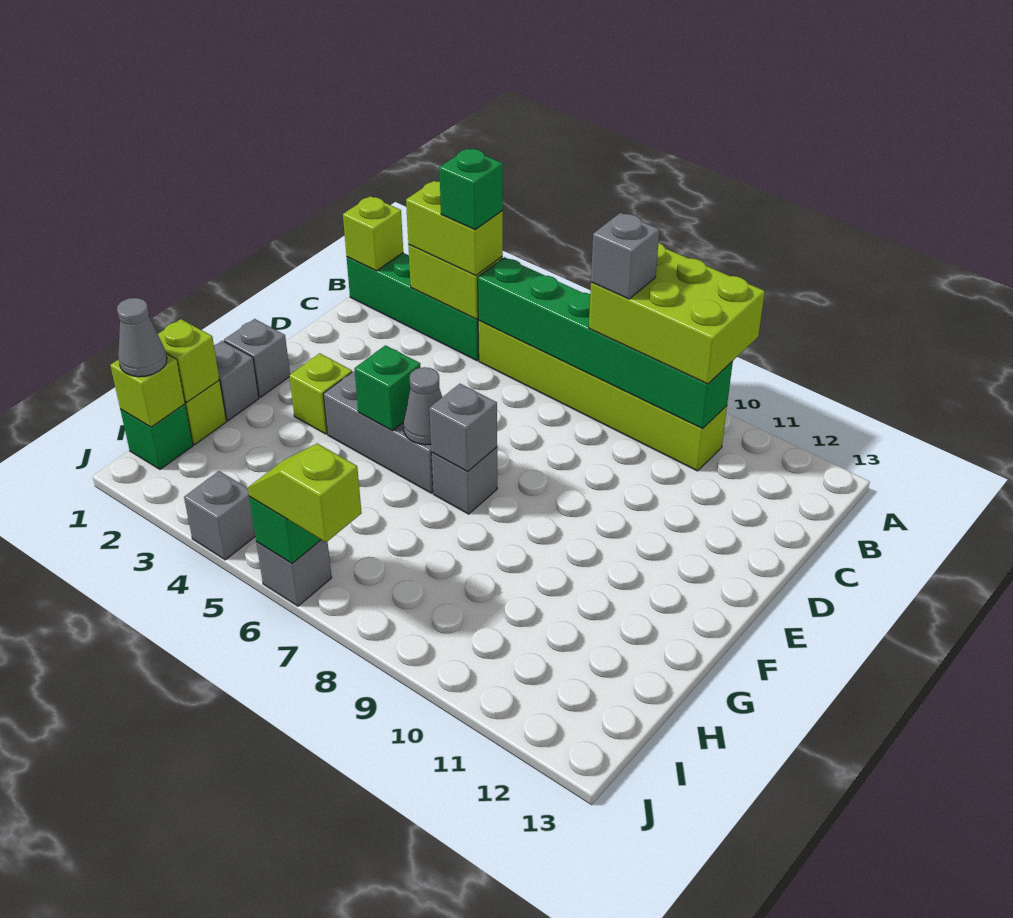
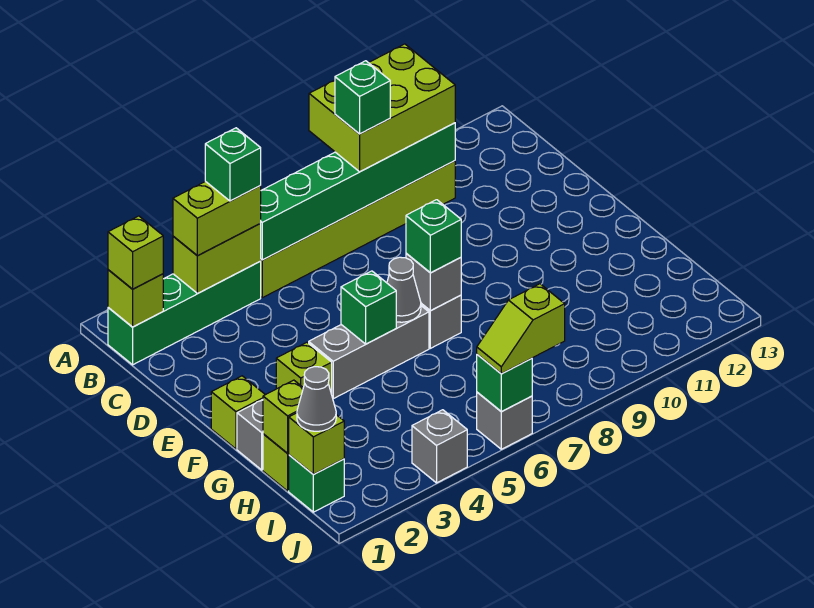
none -> lime 1x1 brick [108,216,163,289]
grey 1x1 brick [591,213,660,299] -> green 1x1 brick [335,61,390,134]
grey 1x1 brick [224,319,290,397] -> lime 1x1 brick [211,376,265,449]
none -> green 1x1 brick [406,200,461,273]

